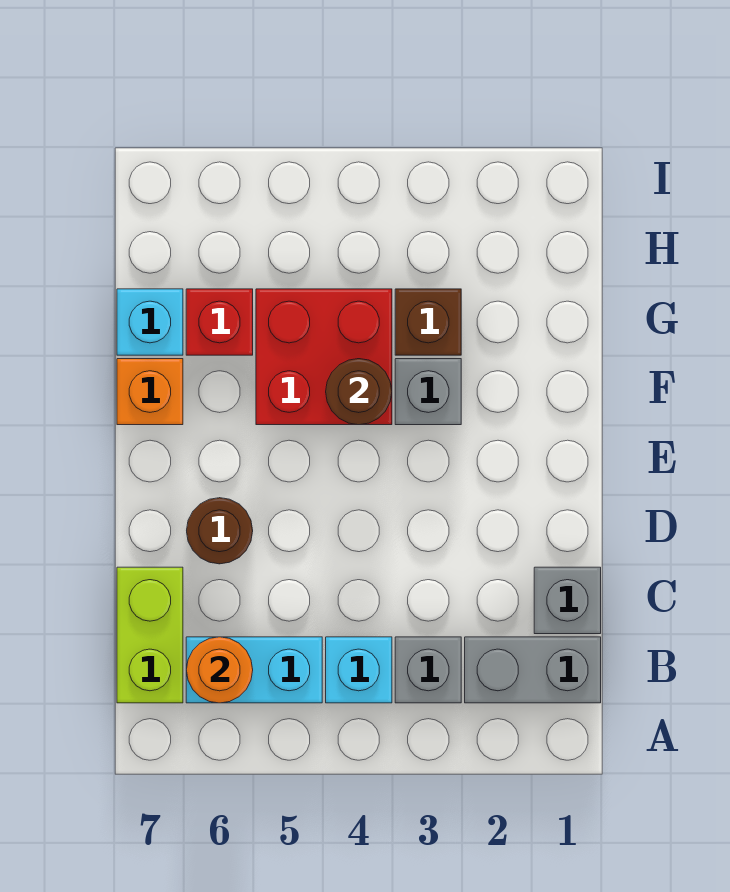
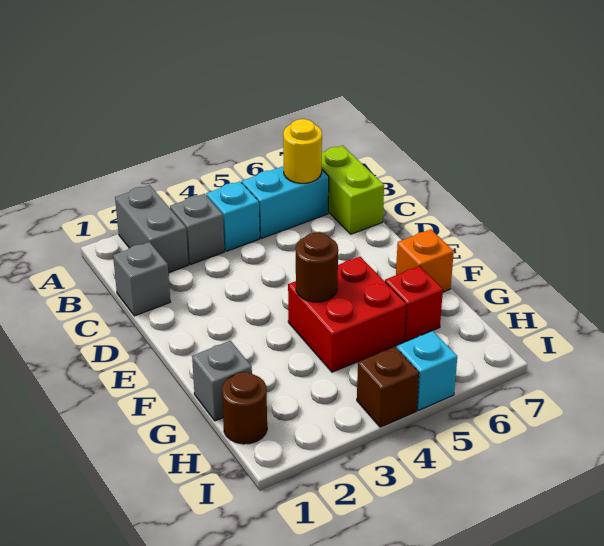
grey 1x2 brick [465,637,601,703] -> grey 1x2 brick turned to [115,185,188,273]
orange 1x1 round brick [186,637,253,703] -> yellow 1x1 round brick [283,119,322,183]
brown 1x1 round brick [187,498,253,564] -> brown 1x1 round brick moved to [222,372,267,444]
grey 1x1 brick [395,359,461,425] -> grey 1x1 brick moved to [192,341,252,421]
brown 1x1 brick [395,289,461,355] -> brown 1x1 brick moved to [357,346,419,427]
cyan 1x1 brick [117,289,183,355] -> cyan 1x1 brick moved to [397,331,457,410]

